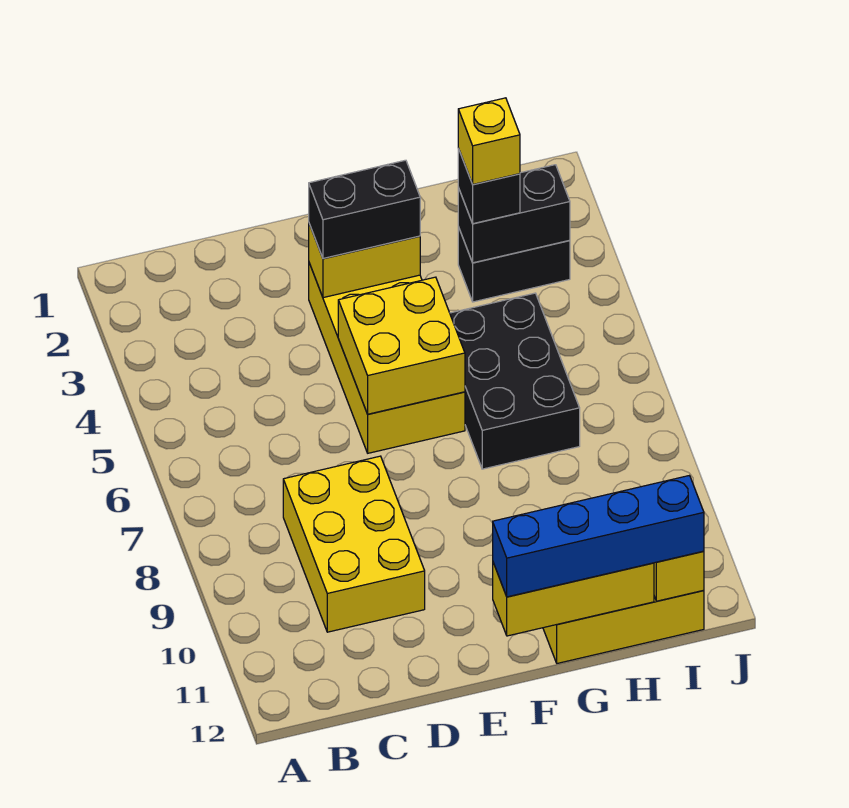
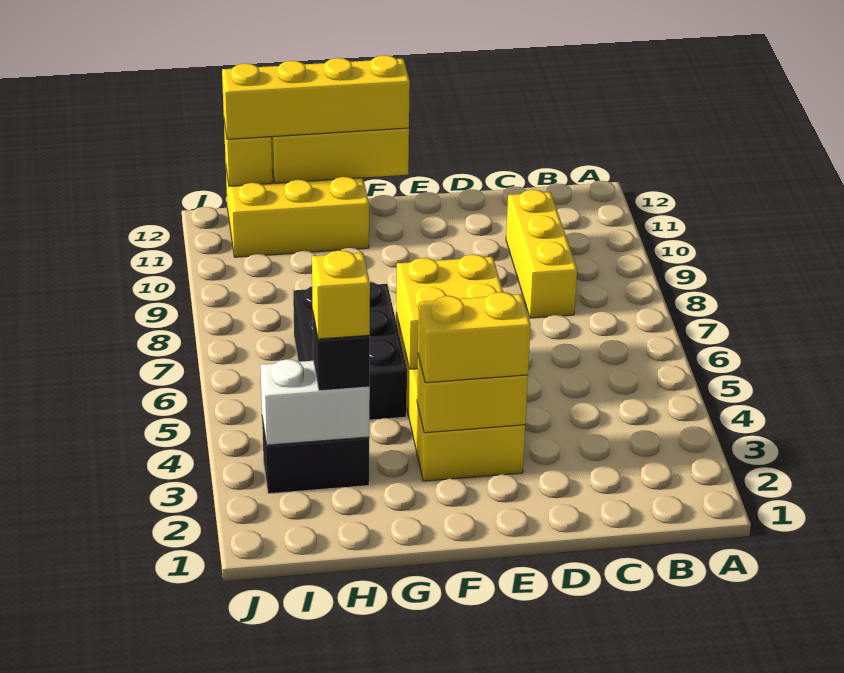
yellow 2x3 brick [283,456,425,632] -> yellow 1x3 brick [506,190,577,318]
black 1x2 brick [309,160,420,259] -> yellow 1x2 brick [418,292,531,383]
blue 1x4 brick [493,476,704,597] -> yellow 1x4 brick [222,55,410,139]
black 1x2 brick [458,165,570,263] -> white 1x2 brick [261,359,370,445]

